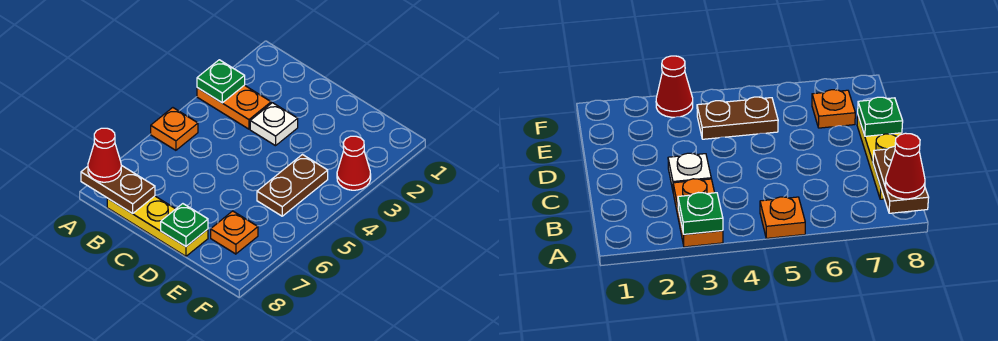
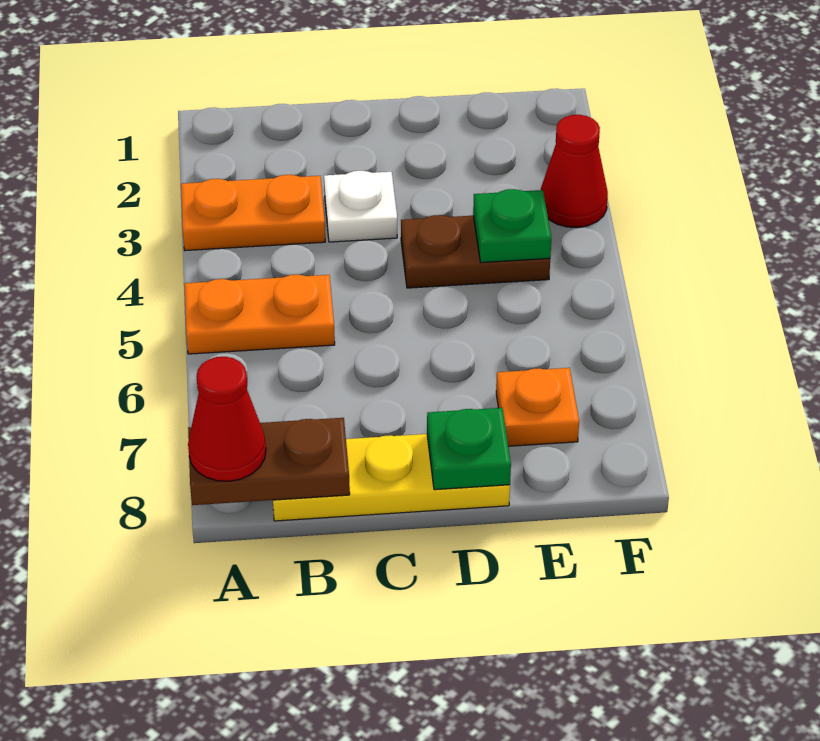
green 1x1 plate [197,60,245,103] -> green 1x1 plate moved to [473,189,552,263]
orange 1x1 plate [151,108,198,150] -> orange 1x2 plate [184,275,335,354]
brown 1x2 plate [257,155,328,216] -> brown 1x2 plate turned to [401,215,550,288]

